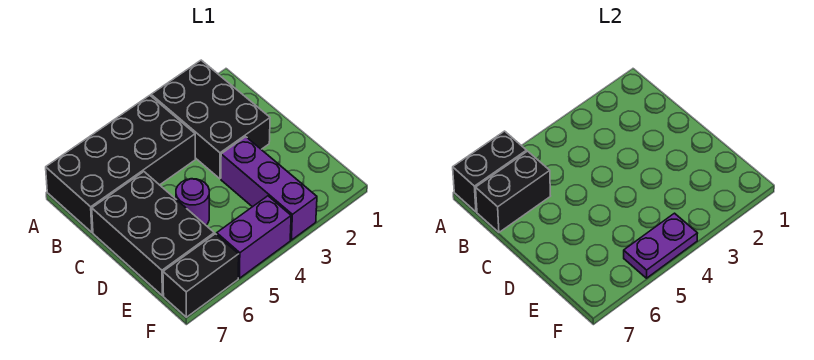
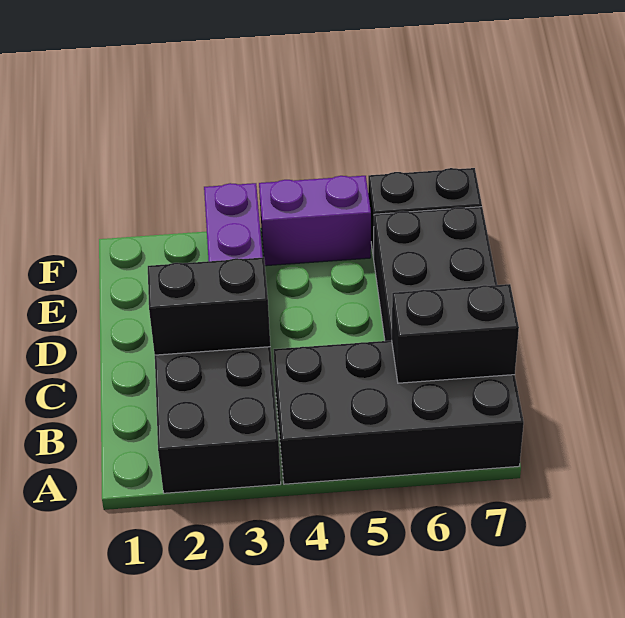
black 1x2 brick [453,131,527,212] -> black 1x2 brick moved to [148,257,270,355]
purple 1x1 round brick [176,179,209,225] -> none
purple 1x2 plate [624,213,698,278] -> none

